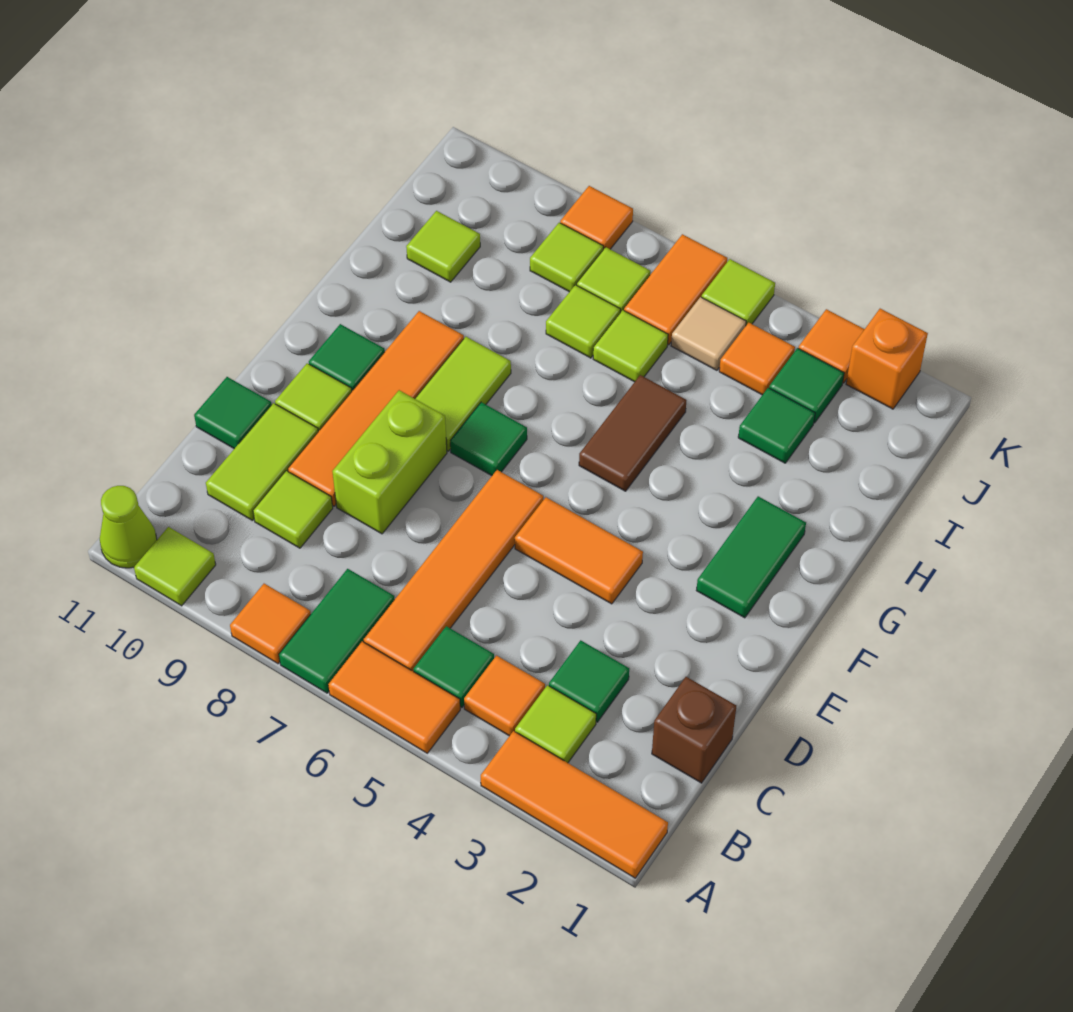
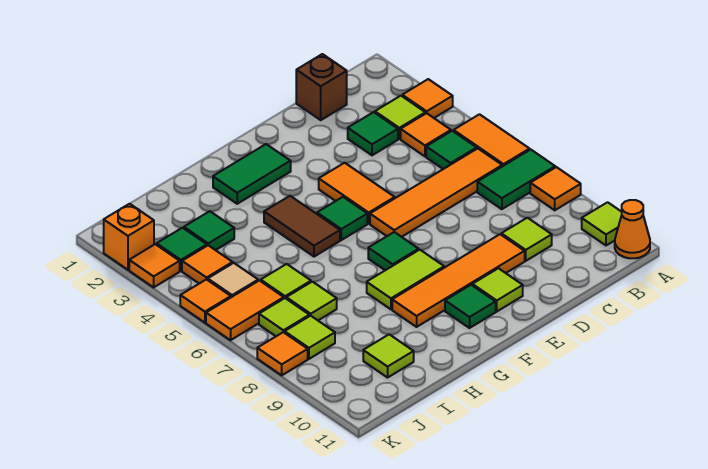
orange 1x3 tile [481,731,668,878] -> orange 1x1 tile [402,79,453,118]
lime 1x1 cone [100,486,157,568] -> orange 1x1 cone [615,200,650,258]
lime 1x2 tile [206,403,318,520] -> none
lime 1x2 brick [332,390,447,534] -> none
green 1x1 tile [194,377,271,449] -> green 1x1 tile moved to [317,197,367,240]
brown 1x2 tile [579,375,687,491] -> brown 1x2 tile turned to [264,196,340,257]
lime 1x1 tile [702,259,775,325] -> orange 1x1 tile [180,279,231,323]

